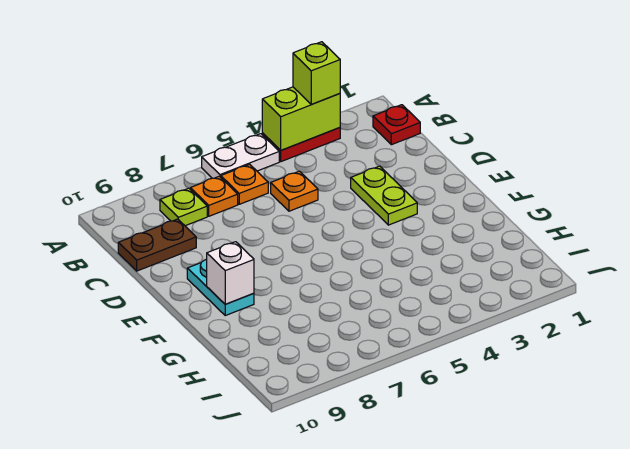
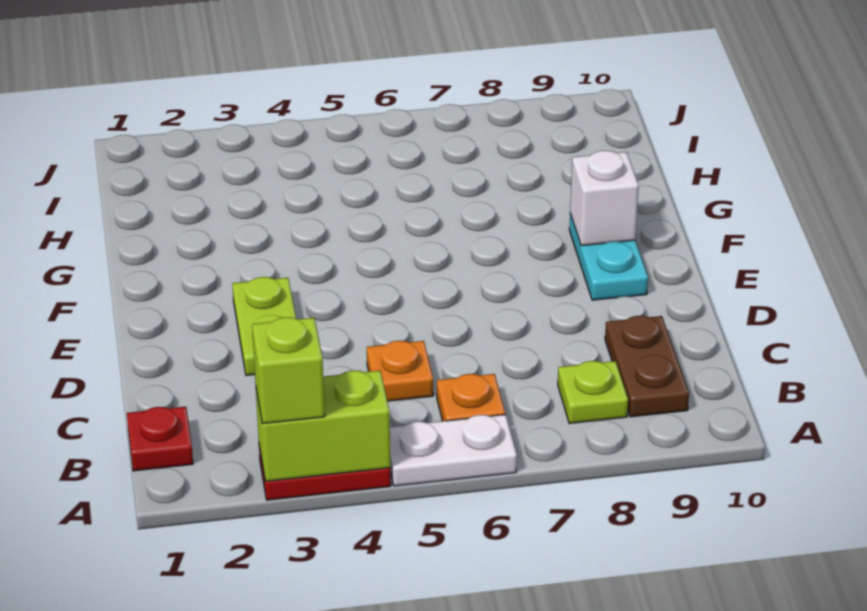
orange 1x1 plate [190,176,238,216] -> none
brown 1x2 plate [118,219,196,271] -> brown 1x2 plate turned to [605,316,689,417]

